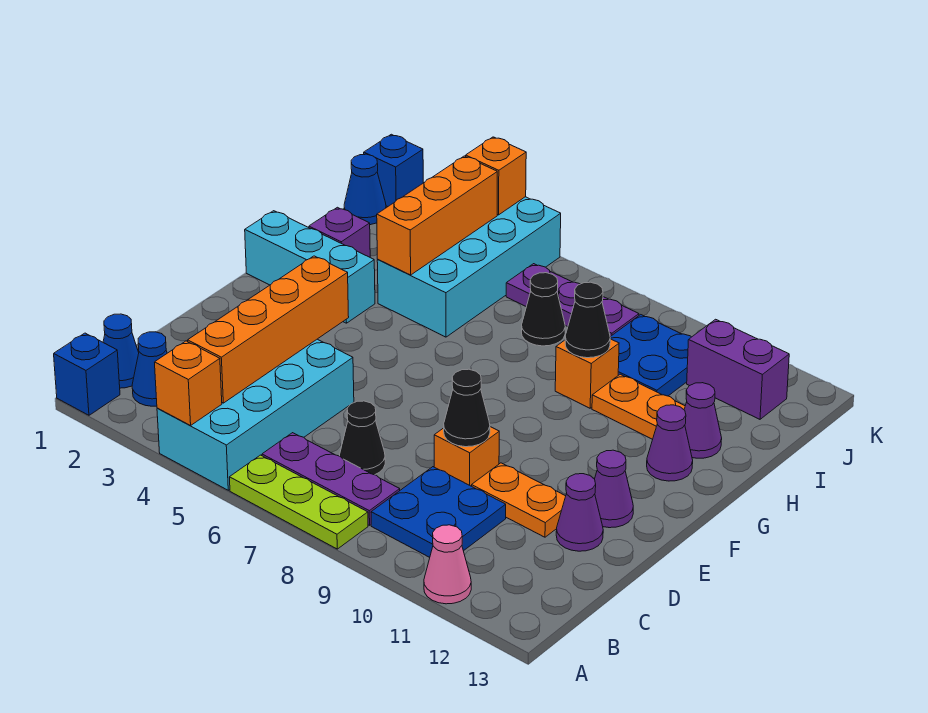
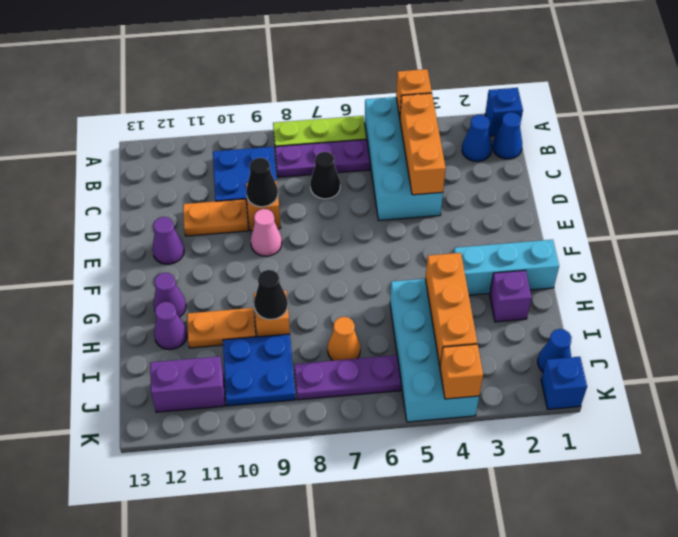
pink 1x1 cone [424,525,471,604] -> pink 1x1 cone moved to [251,209,282,256]
orange 1x4 brick [188,256,349,403] -> orange 1x3 brick [400,93,446,195]
purple 1x1 cone [556,474,603,551] -> none
black 1x1 cone [522,273,565,346] -> orange 1x1 cone [328,317,360,361]

